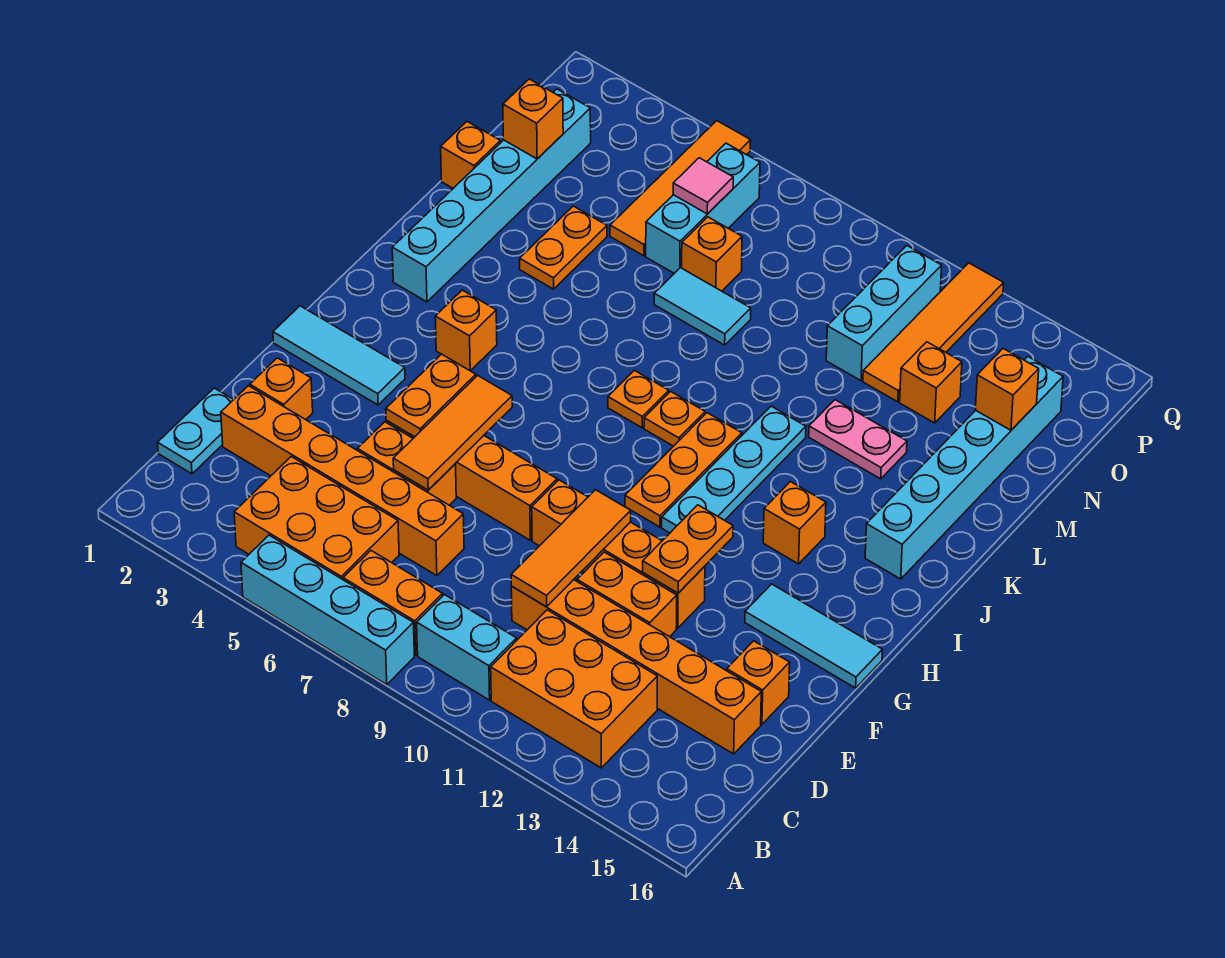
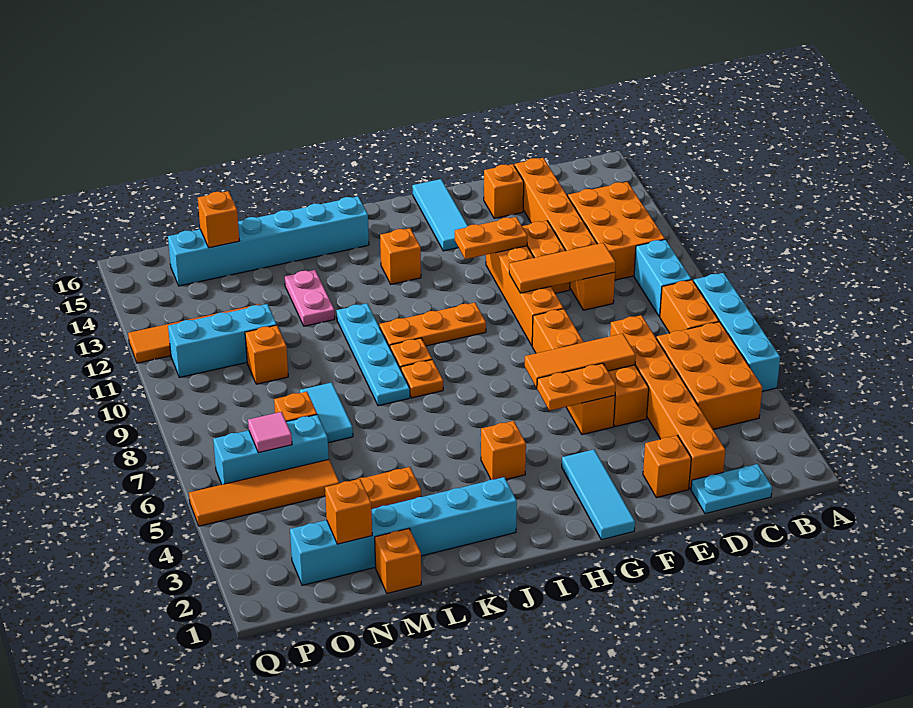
cyan 1x4 plate [662,406,806,533] -> cyan 1x4 plate turned to [336,303,410,406]
orange 1x1 brick [900,342,962,423] -> orange 1x1 brick moved to [245,325,288,384]

